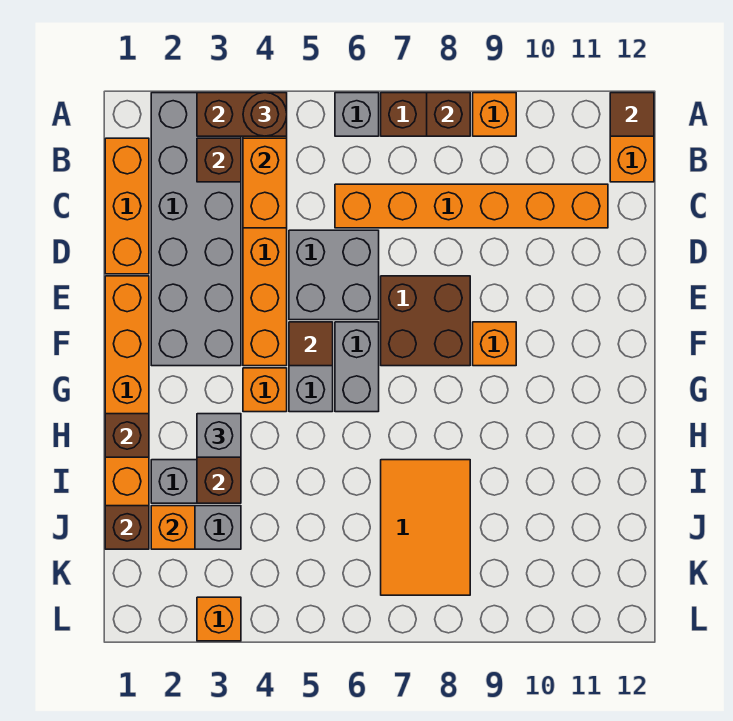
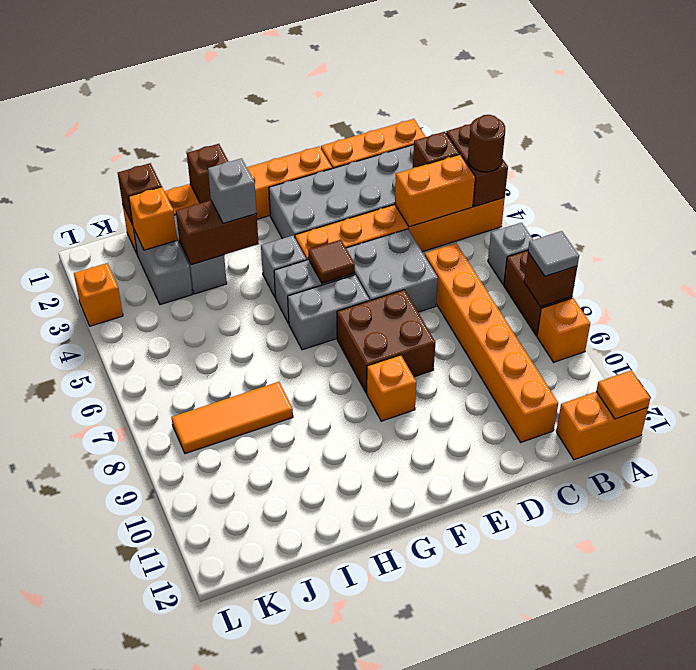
none -> grey 1x1 tile [528,231,579,276]
brown 1x1 tile [610,93,654,136] -> orange 1x1 tile [596,370,650,419]
orange 1x1 brick [243,368,287,412] -> grey 1x1 brick [261,236,306,298]
orange 2x3 tile [381,460,470,595] -> orange 1x3 tile [171,382,293,454]

